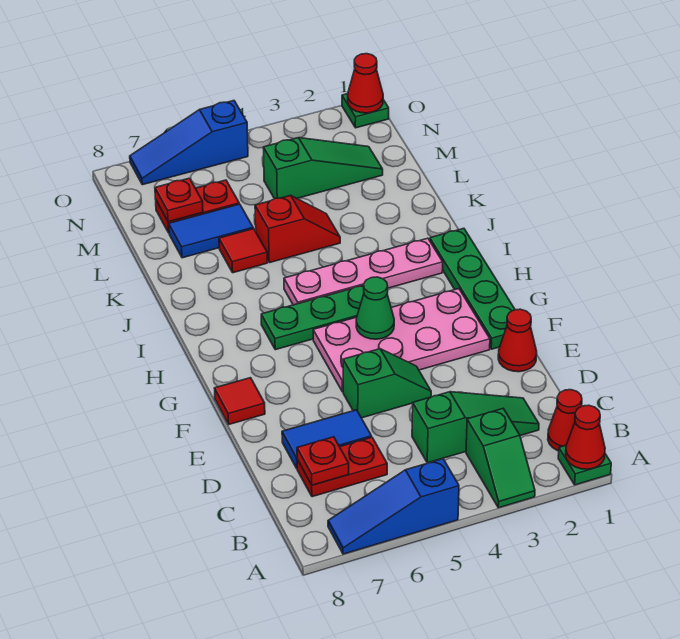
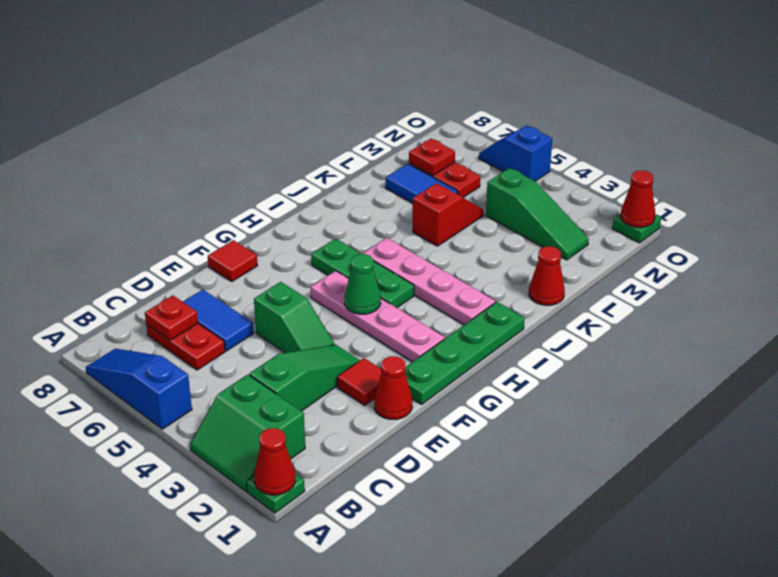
green 1x2 slope [466,409,535,508] -> green 2x2 slope [190,375,305,491]
red 1x1 cone [548,390,582,451] -> red 1x1 cone moved to [529,246,565,305]
green 1x3 slope [412,392,539,463] -> green 1x3 slope turned to [249,345,360,411]
pink 2x4 plate [313,289,490,392] -> pink 1x4 plate [311,271,445,362]
red 1x2 slope [255,195,340,263] -> red 1x2 slope turned to [413,183,484,246]
red 1x1 tile [219,229,267,273] -> red 1x1 tile moved to [337,358,381,405]
blue 1x3 slope [130,101,248,185] -> blue 1x2 slope [479,125,552,181]

